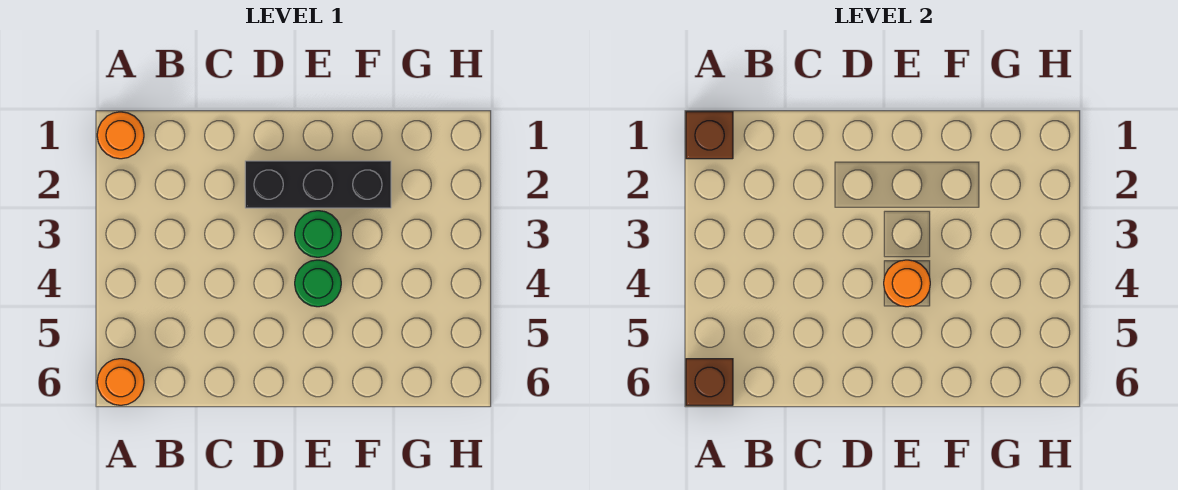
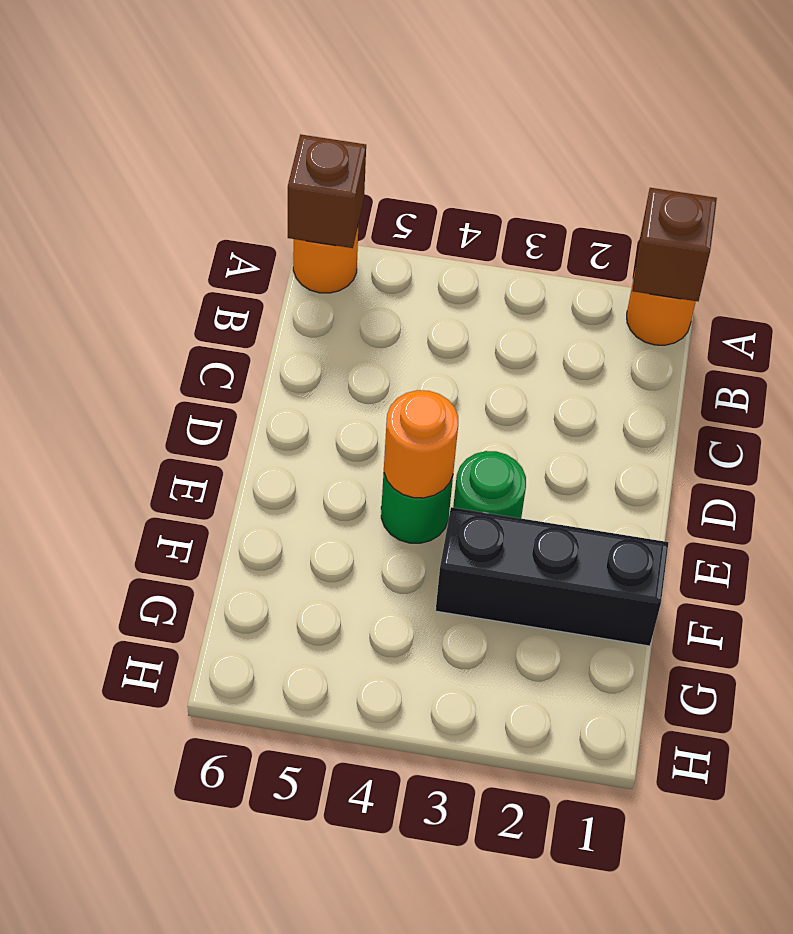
black 1x3 brick [245,161,391,208] -> black 1x3 brick turned to [436,507,668,646]

